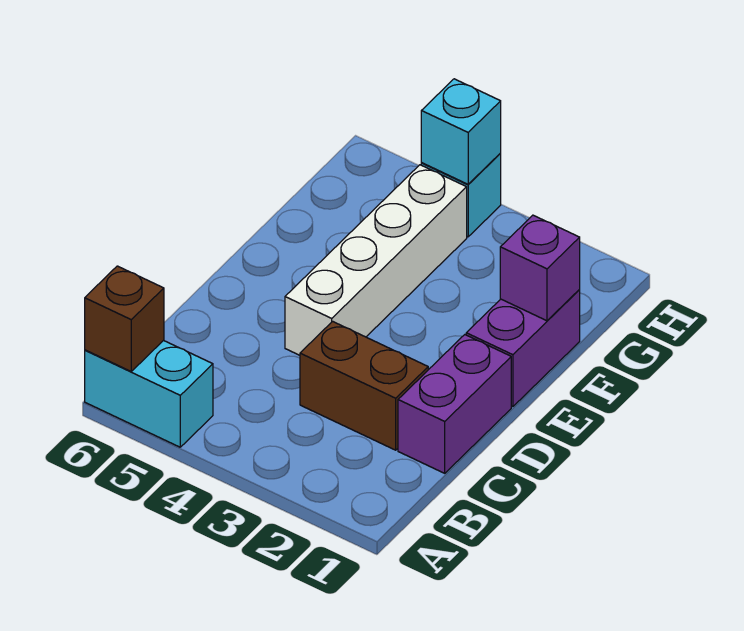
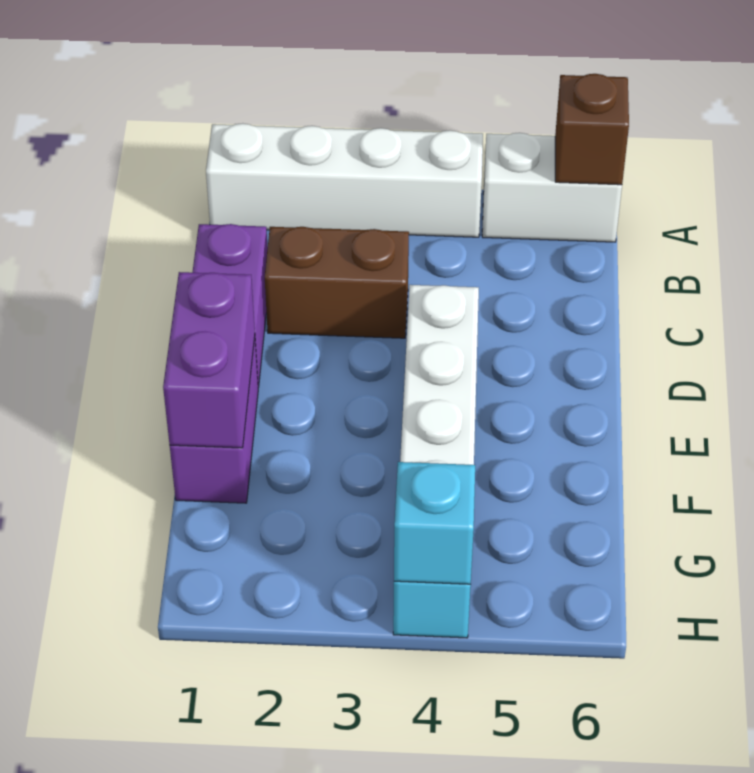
none -> white 1x4 brick [206,123,483,237]
cyan 1x2 brick [85,340,213,447] -> white 1x2 brick [482,133,622,242]
purple 1x1 brick [500,215,580,321] -> purple 1x2 brick [163,272,255,448]

